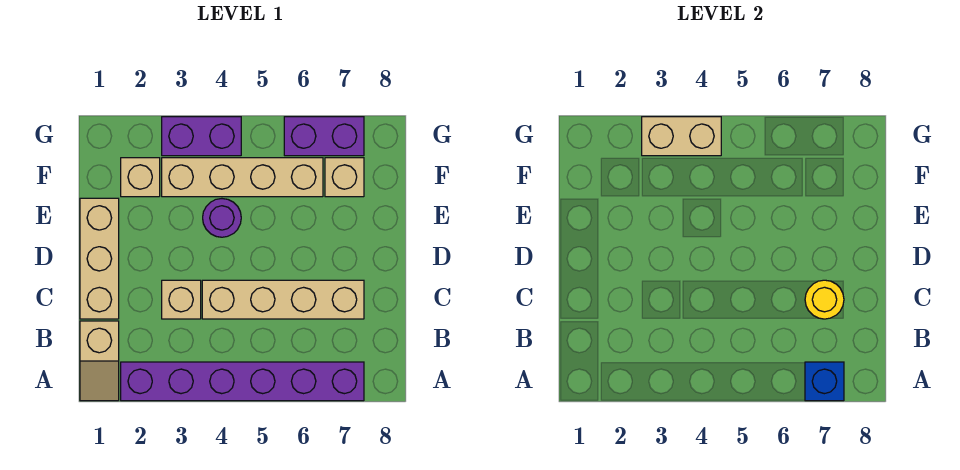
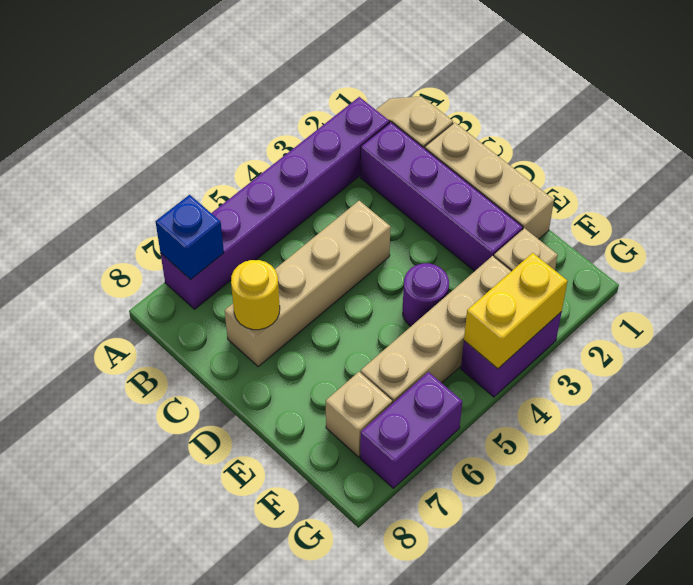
none -> purple 1x4 brick [360,122,523,271]
tan 1x1 brick [162,280,201,319] -> none
tan 1x2 brick [642,117,721,156] -> yellow 1x2 brick [464,253,568,369]

